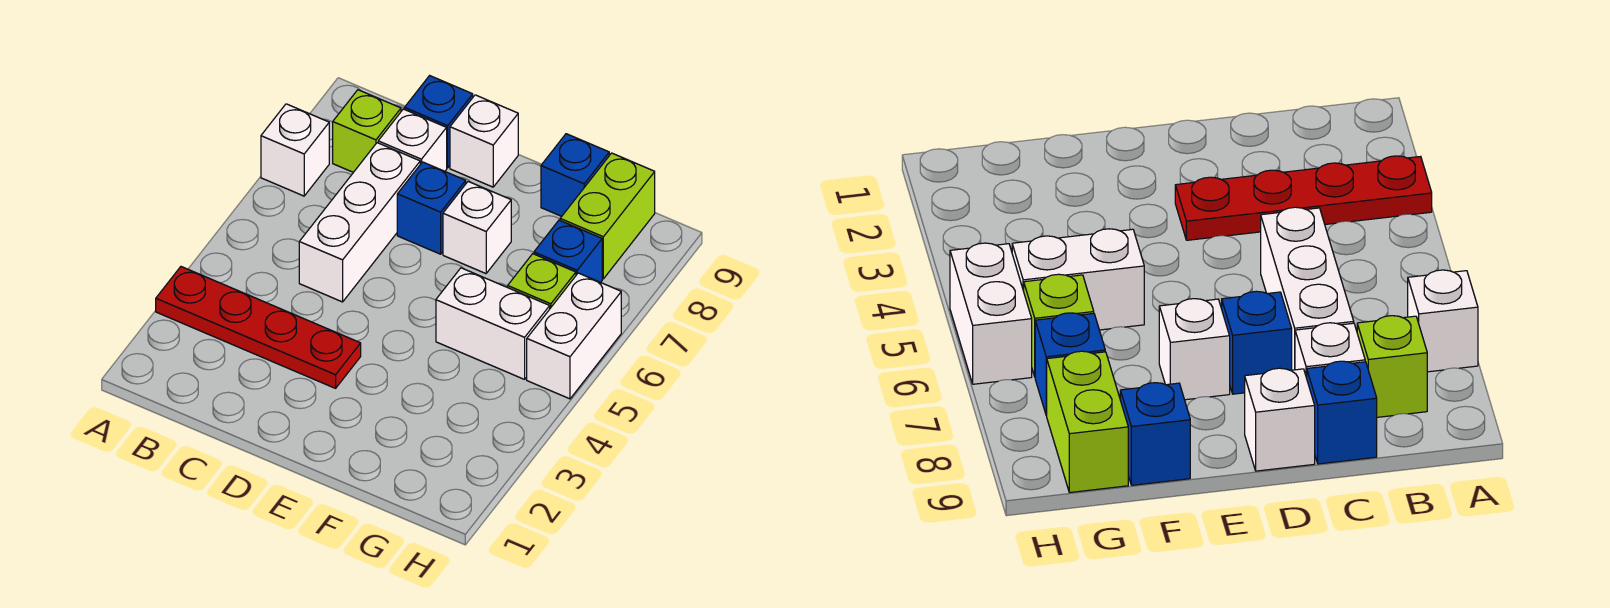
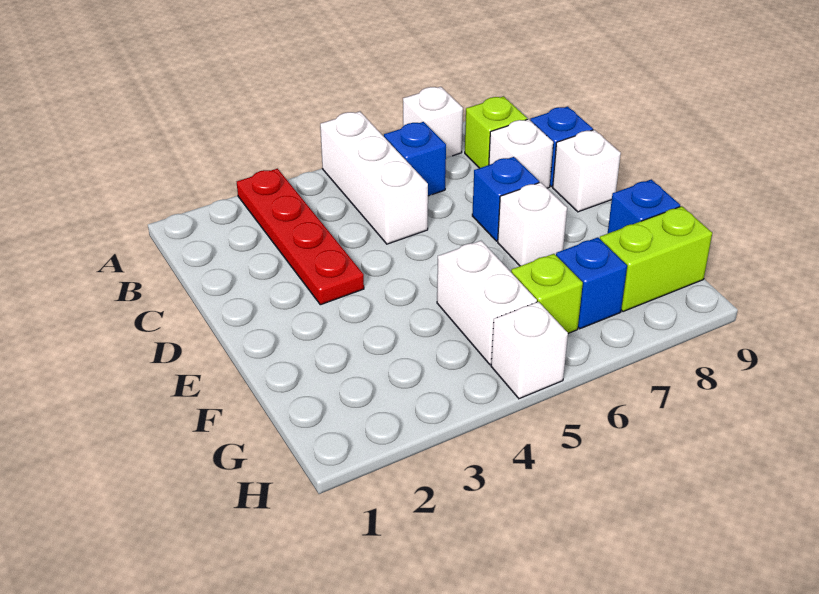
none -> blue 1x1 brick [384,122,446,196]
white 1x3 brick [299,143,420,302] -> white 1x3 brick turned to [320,112,428,244]
white 1x2 brick [527,273,621,399] -> white 1x1 brick [491,302,568,399]

